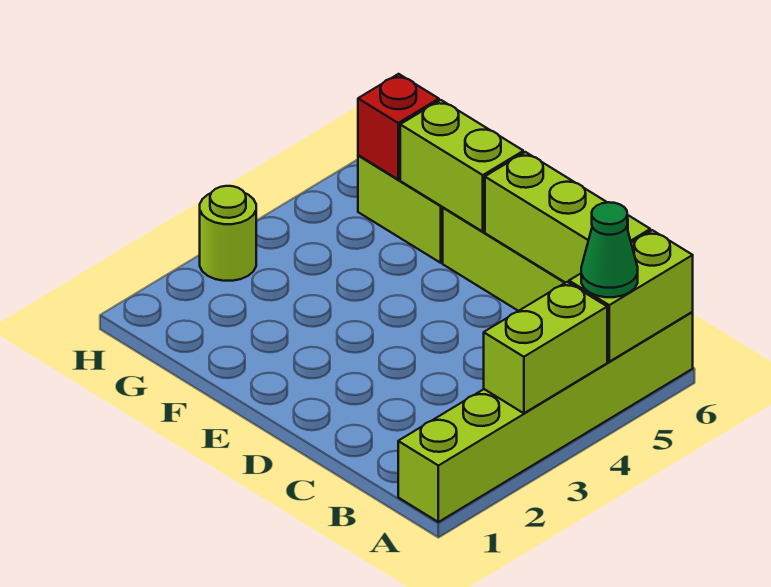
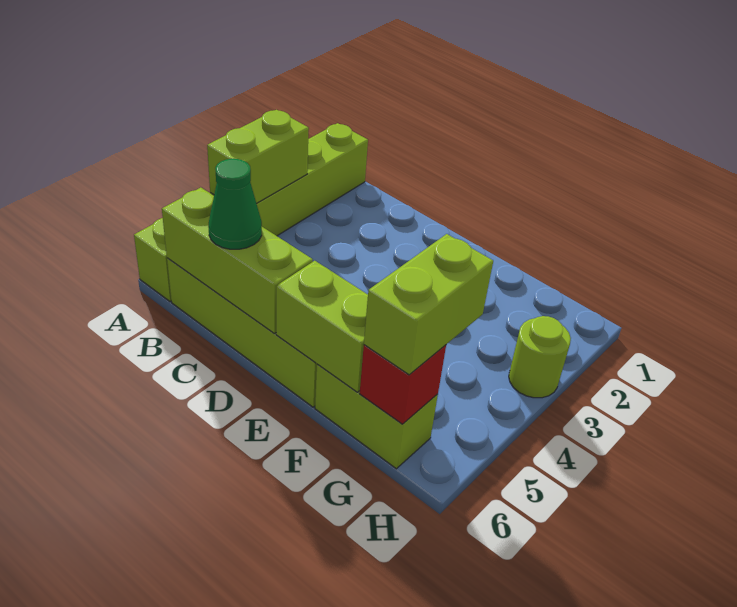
lime 1x2 brick [569,230,693,362] -> lime 1x2 brick moved to [364,234,493,375]
green 1x1 cone [581,202,638,297] -> green 1x1 cone moved to [208,159,262,249]

